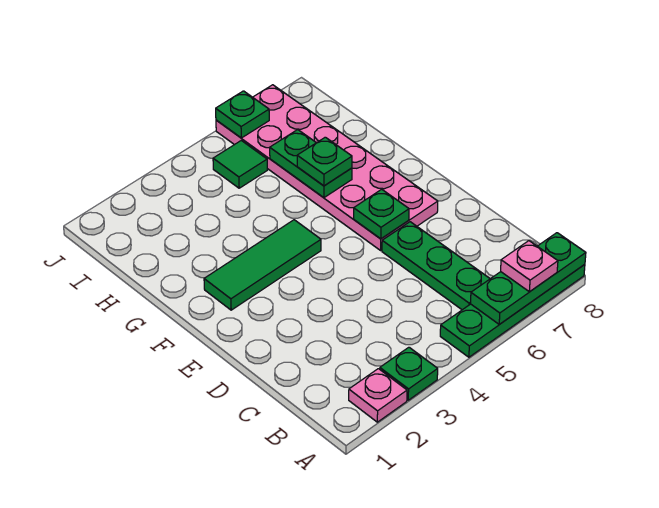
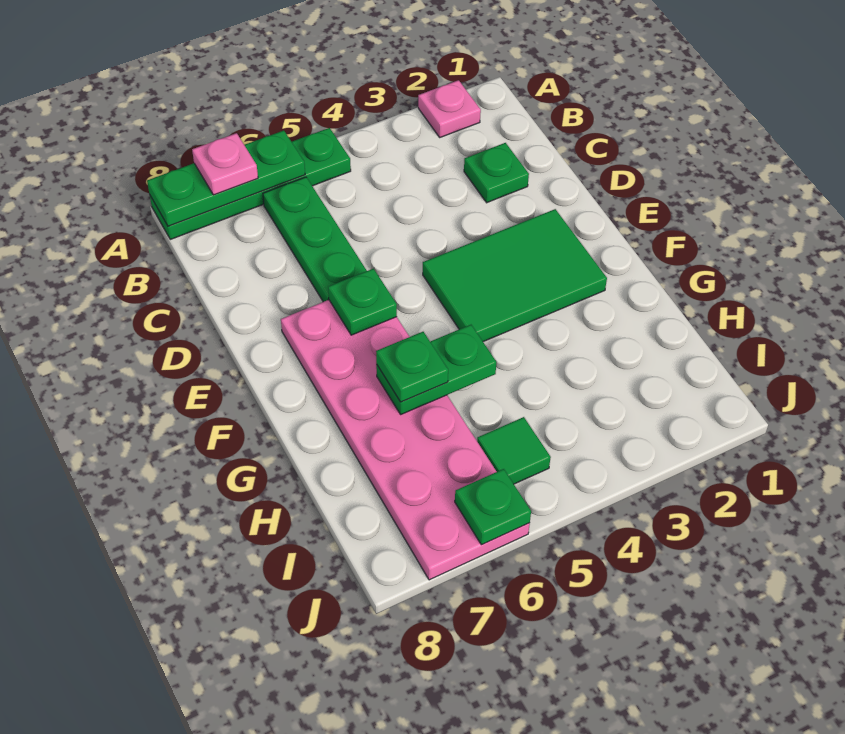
green 1x1 plate [380,347,438,400] -> green 1x1 plate moved to [464,143,529,203]
green 1x3 tile [204,220,321,310] -> green 2x3 tile [423,209,607,342]
green 1x2 plate [270,130,352,198] -> green 1x2 plate turned to [376,325,496,414]

